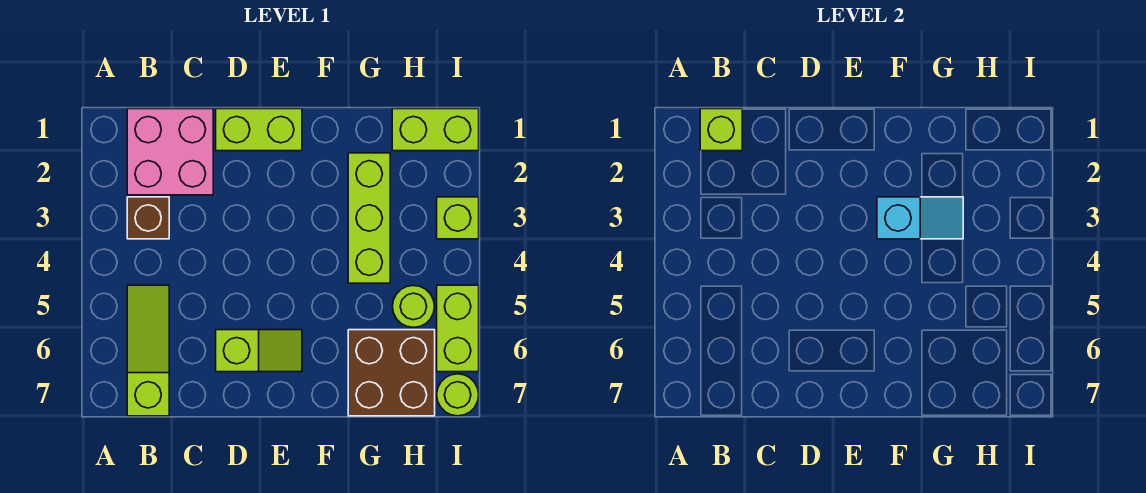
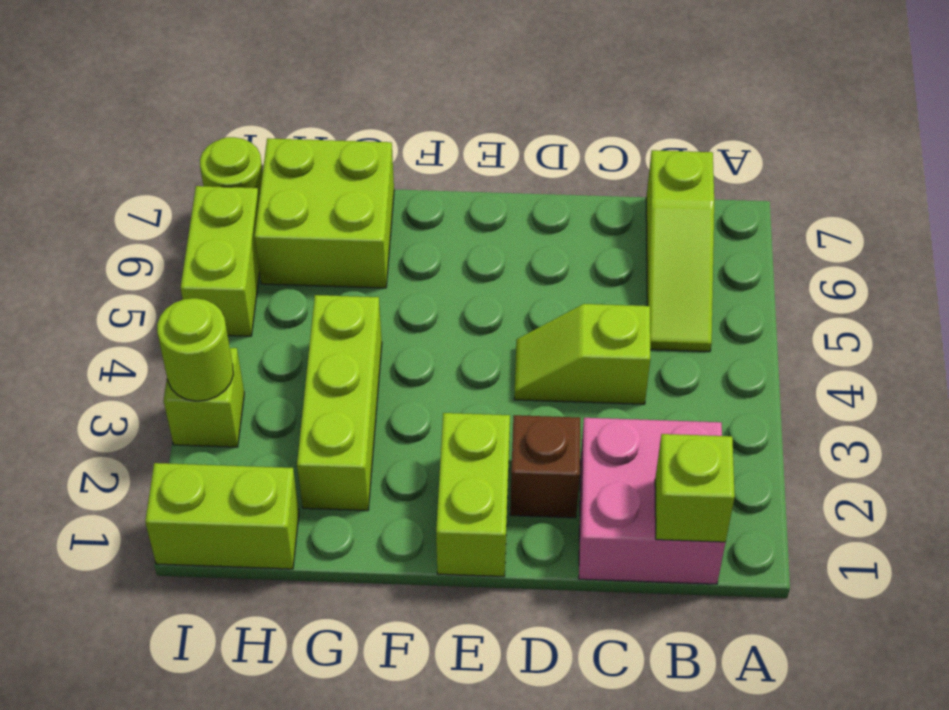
brown 1x1 brick [127,197,169,239] -> brown 1x1 brick moved to [510,415,580,518]
lime 1x2 brick [216,109,302,151] -> lime 1x2 brick turned to [436,413,510,577]
lime 1x2 slope [216,330,302,372] -> lime 1x2 slope moved to [514,304,650,404]
cyan 1x2 slope [877,197,963,239] -> none
brown 2x2 brick [348,330,435,416] -> lime 2x2 brick [255,138,394,288]
lime 1x1 round brick [392,286,434,327] -> lime 1x1 round brick moved to [157,298,233,401]

